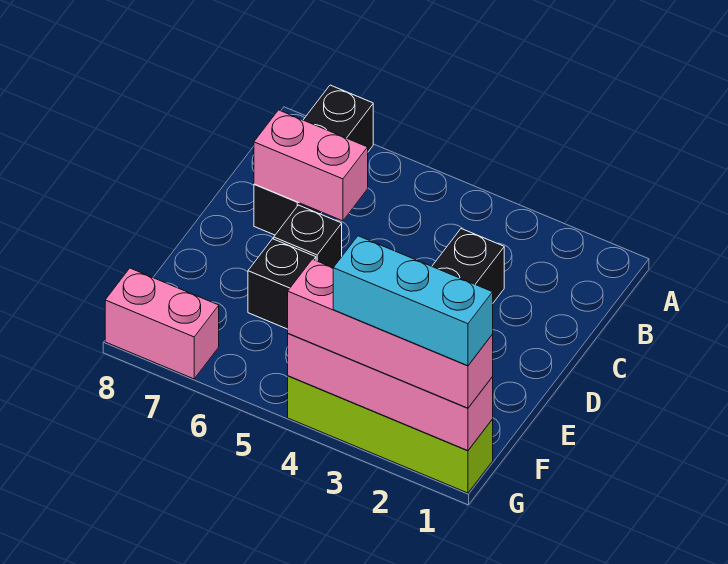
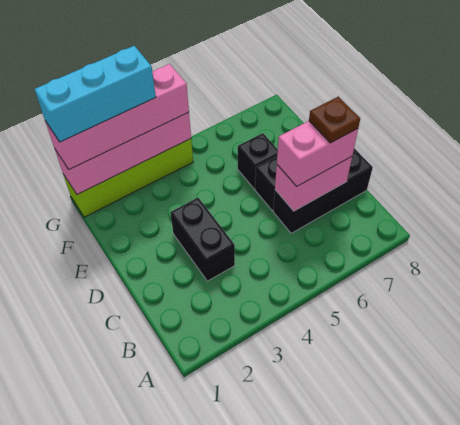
black 1x3 brick [254,85,373,235] -> black 1x3 brick turned to [273,148,373,233]
none -> brown 1x1 plate [309,97,360,143]
pink 1x2 brick [105,268,219,379] -> pink 1x2 brick moved to [277,121,358,186]

